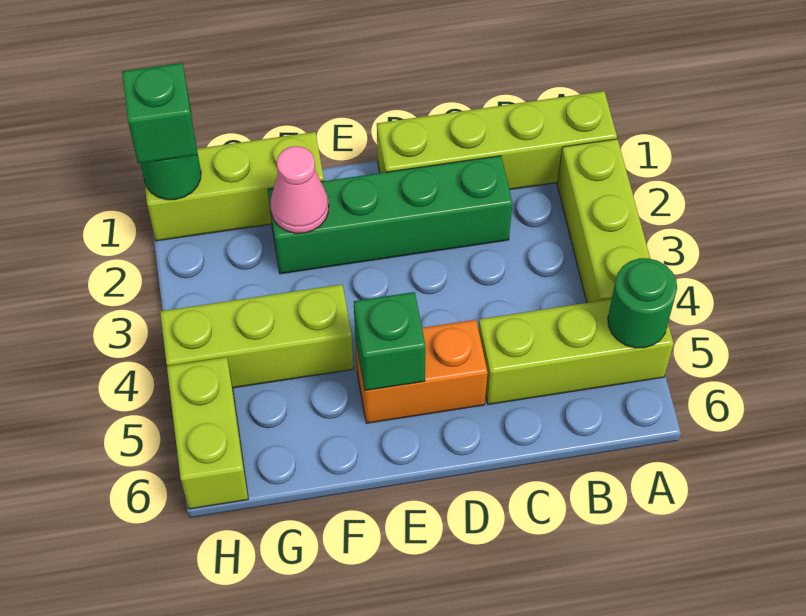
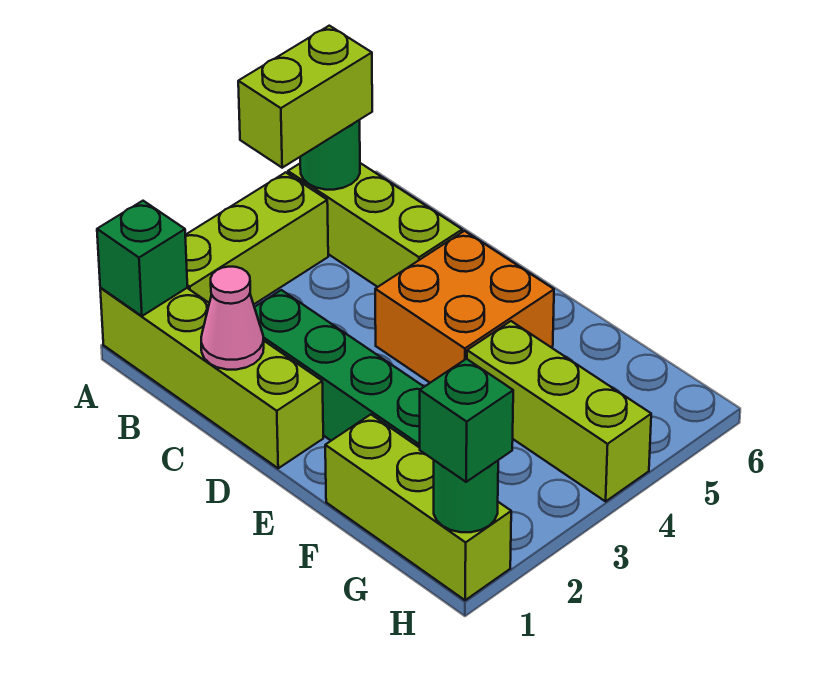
orange 1x2 brick [355,320,488,423] -> orange 2x2 brick [375,231,554,383]
green 1x1 brick [354,292,426,391] -> green 1x1 brick moved to [97,201,187,316]
pink 1x1 cone [271,146,329,233] -> pink 1x1 cone moved to [201,267,264,370]
lime 1x2 brick [167,357,248,509] -> lime 1x2 brick moved to [238,26,372,168]

